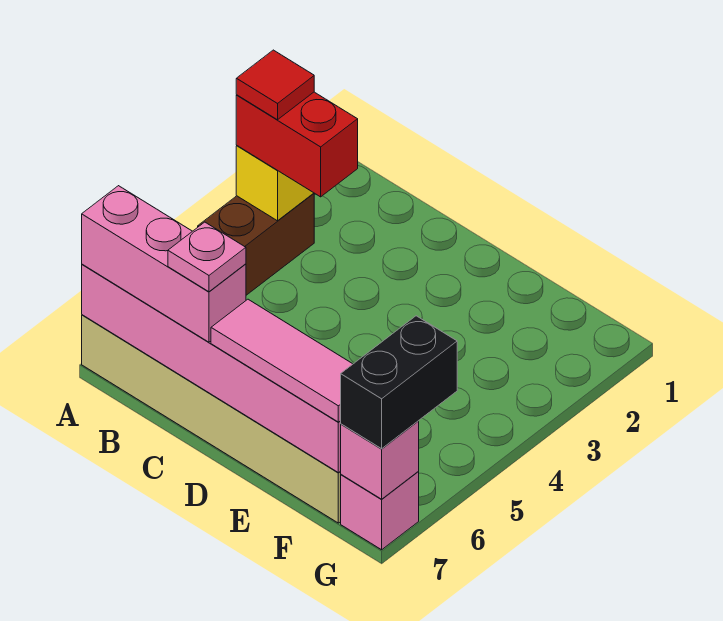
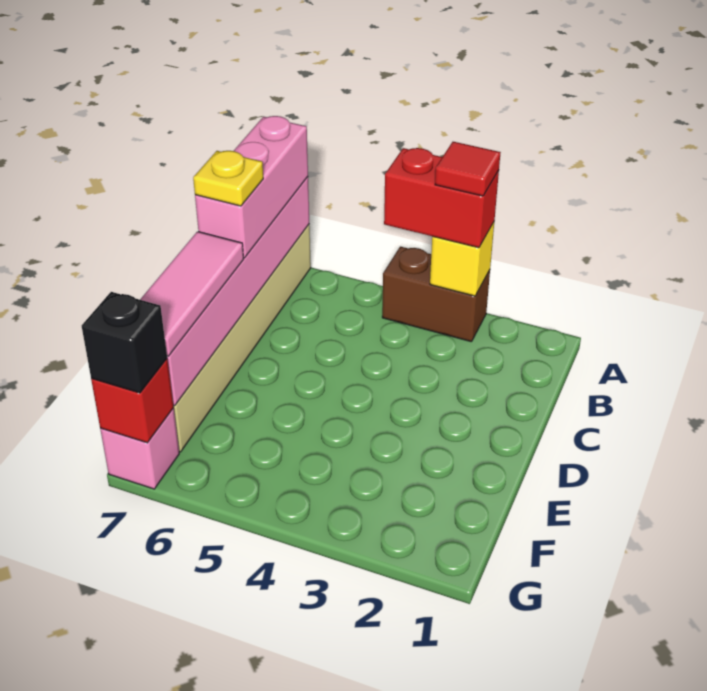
red 1x2 brick [236,92,358,197] -> red 1x2 brick turned to [384,148,499,248]
pink 1x1 plate [168,222,246,292] -> yellow 1x1 plate [193,151,263,206]
black 1x2 brick [341,316,457,449] -> black 1x1 brick [82,292,167,393]
pink 1x1 brick [340,421,419,499] -> red 1x1 brick [91,359,174,443]

